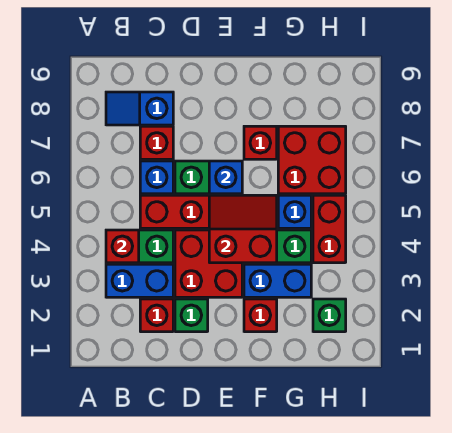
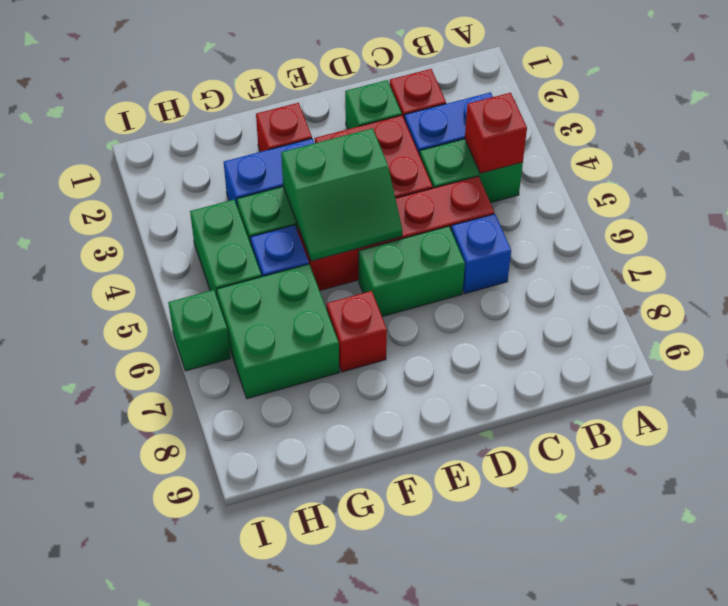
blue 1x2 slope [106,92,173,125] -> none
red 1x1 brick [140,126,173,159] -> none
red 2x2 slope [209,195,277,263] -> green 2x2 slope [281,128,403,261]
blue 1x1 brick [209,161,242,194] -> none
red 2x2 brick [278,126,346,194] -> green 2x2 brick [217,264,339,399]
green 1x1 brick [313,299,346,332] -> green 1x1 brick moved to [168,290,230,371]
red 1x2 brick [313,195,346,263] -> green 1x2 brick [190,200,261,299]

